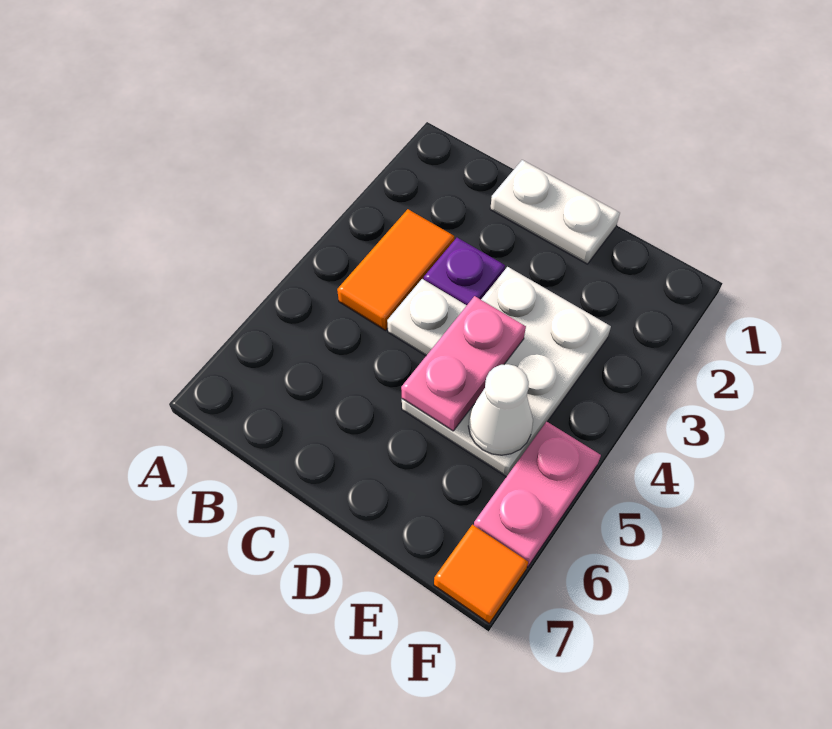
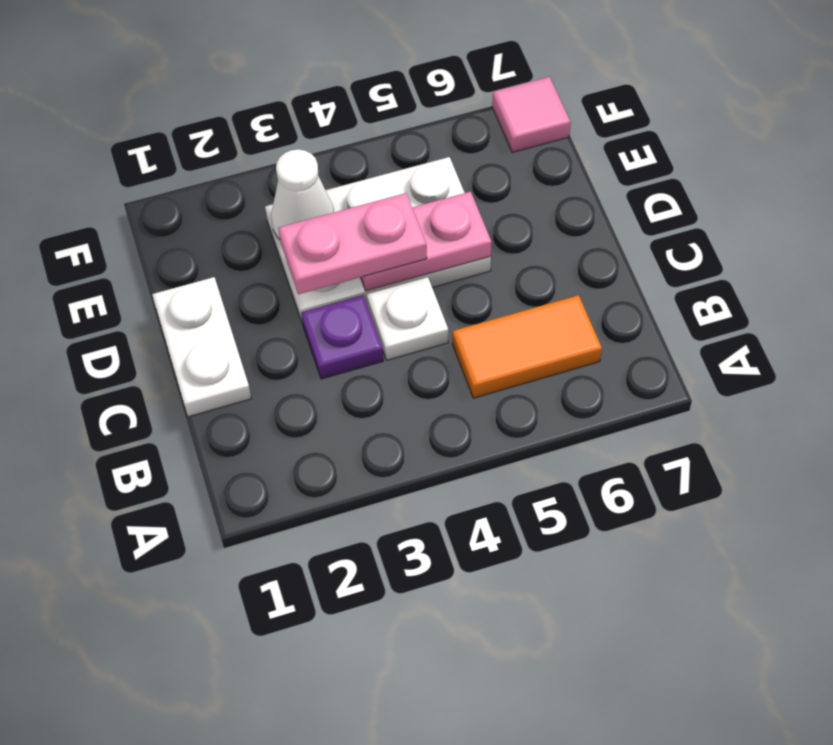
orange 1x2 tile [337,209,454,330] -> orange 1x2 tile moved to [452,295,602,398]
white 1x1 cone [468,364,533,455] -> white 1x1 cone moved to [271,149,334,240]
pink 1x2 plate [474,422,601,567] -> pink 1x2 plate moved to [278,193,427,294]
orange 1x1 tile [434,525,528,624] -> pink 1x1 tile [492,77,571,152]

